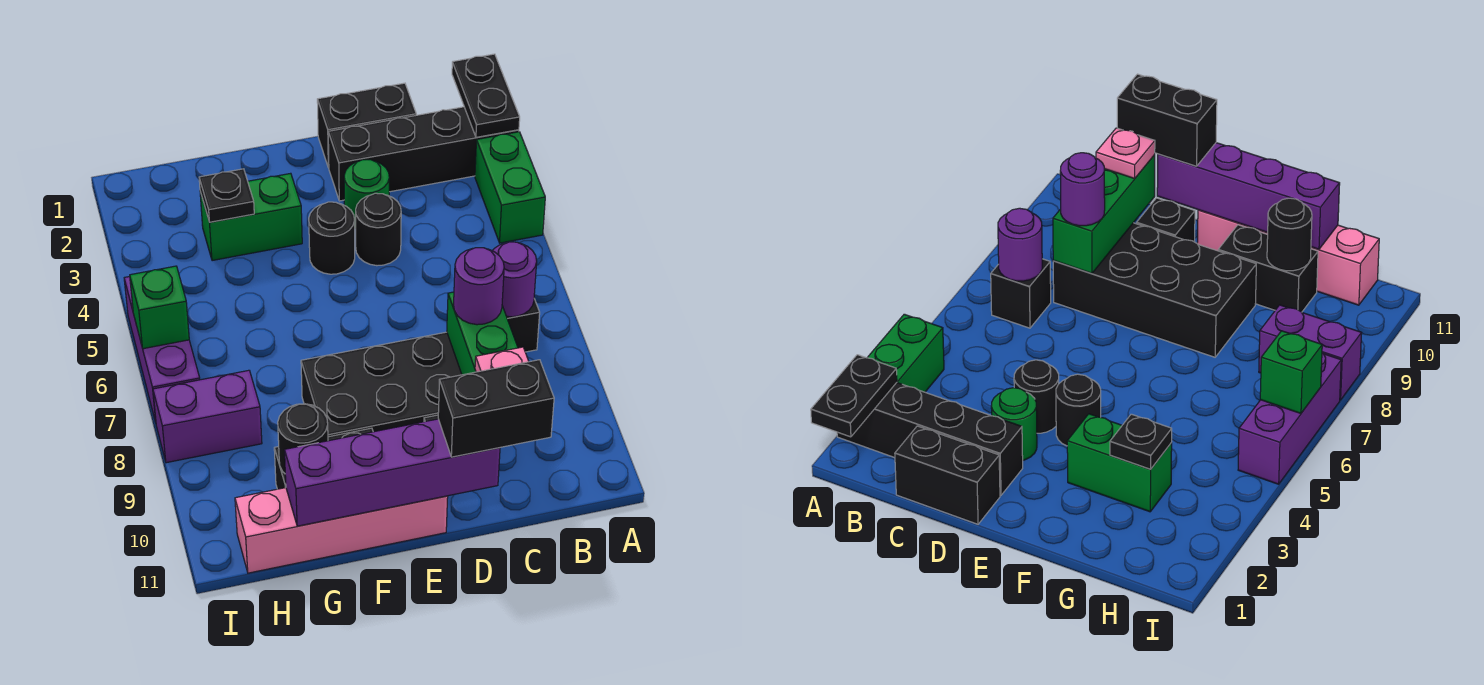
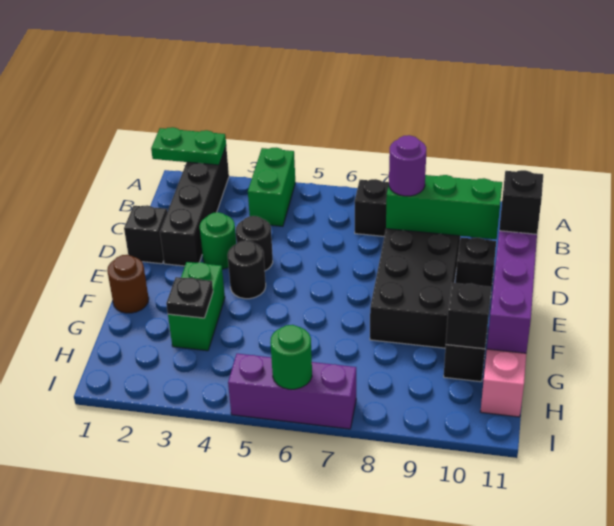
black 1x2 plate [452,54,520,137] -> green 1x2 plate [151,127,226,165]
green 1x2 brick [475,132,545,243] -> green 1x2 brick turned to [248,148,295,226]
purple 1x1 round brick [493,242,537,317] -> none
black 1x2 brick [317,83,416,168] -> black 1x1 brick [124,205,167,264]
pink 1x1 plate [475,347,529,372] -> none
black 1x2 brick [438,360,554,457] -> black 1x1 brick [499,170,543,234]
none -> brown 1x1 round brick [107,255,149,313]
black 1x1 round brick [278,404,328,473] -> black 1x1 brick [446,283,491,349]
purple 1x2 brick [153,370,262,463] -> none
green 1x1 brick [130,266,189,349] -> green 1x1 round brick [270,325,312,389]

